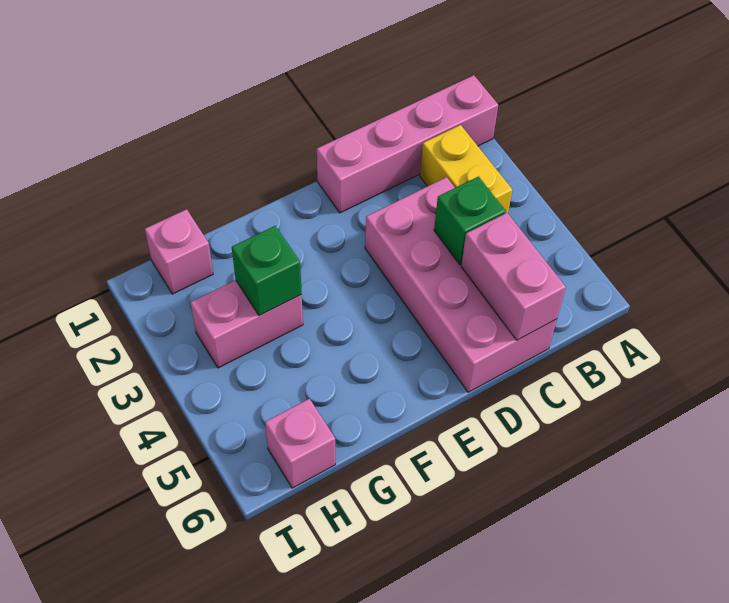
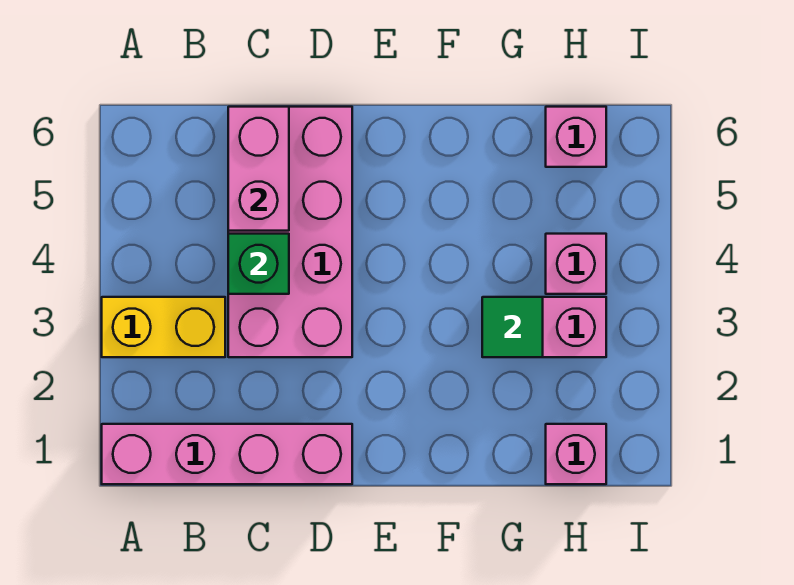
yellow 1x2 brick [420,125,512,213] -> yellow 1x2 brick turned to [102,297,225,357]
green 1x1 brick [232,226,302,316] -> green 1x1 tile [482,297,543,357]
none -> pink 1x1 brick [546,234,606,294]

